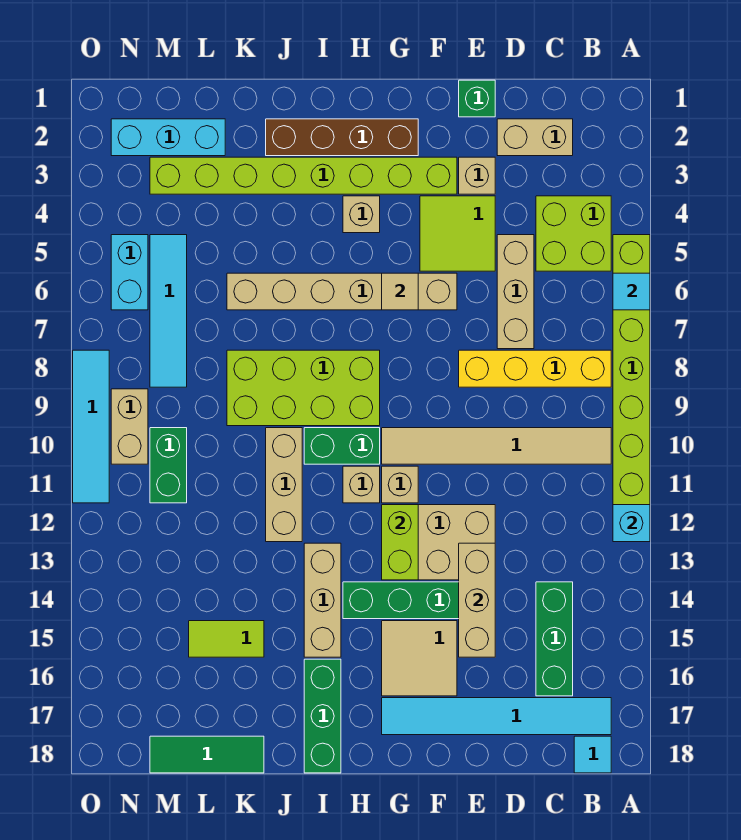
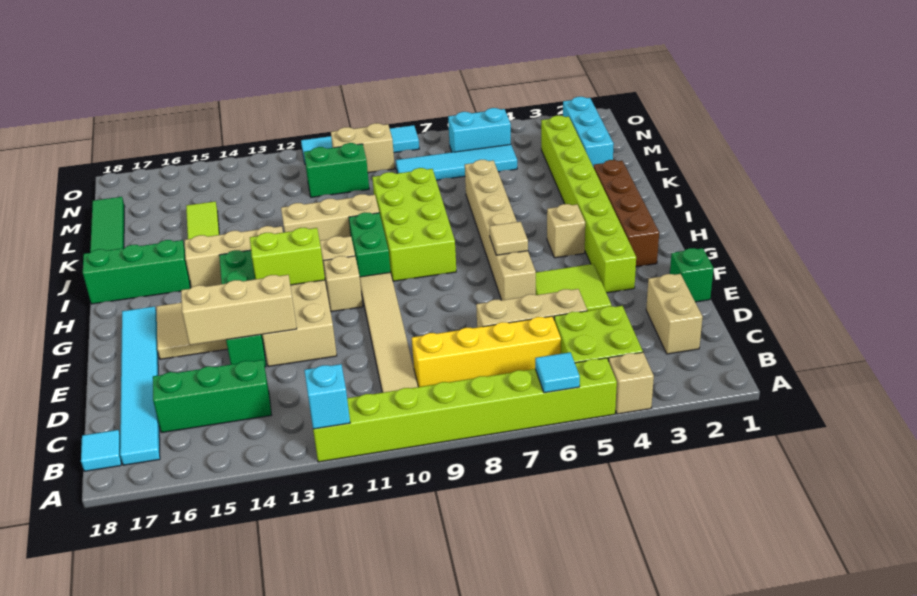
yellow 1x4 brick [459,350,611,387] -> yellow 1x4 brick turned to [412,316,561,387]
tan 1x1 brick [459,157,495,194] -> tan 1x1 brick moved to [609,352,654,414]

